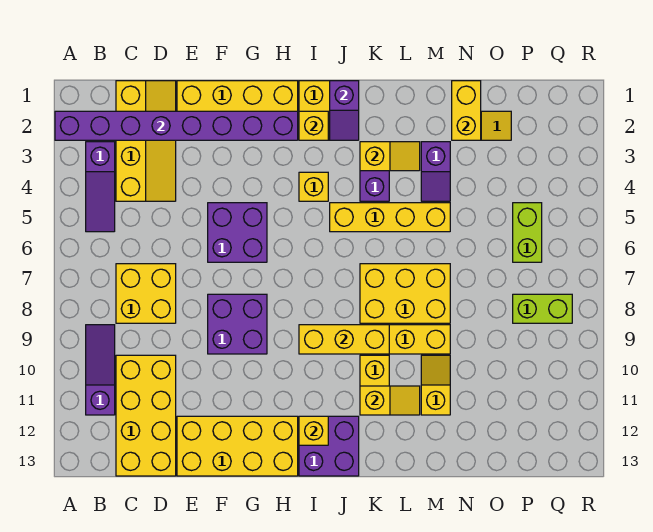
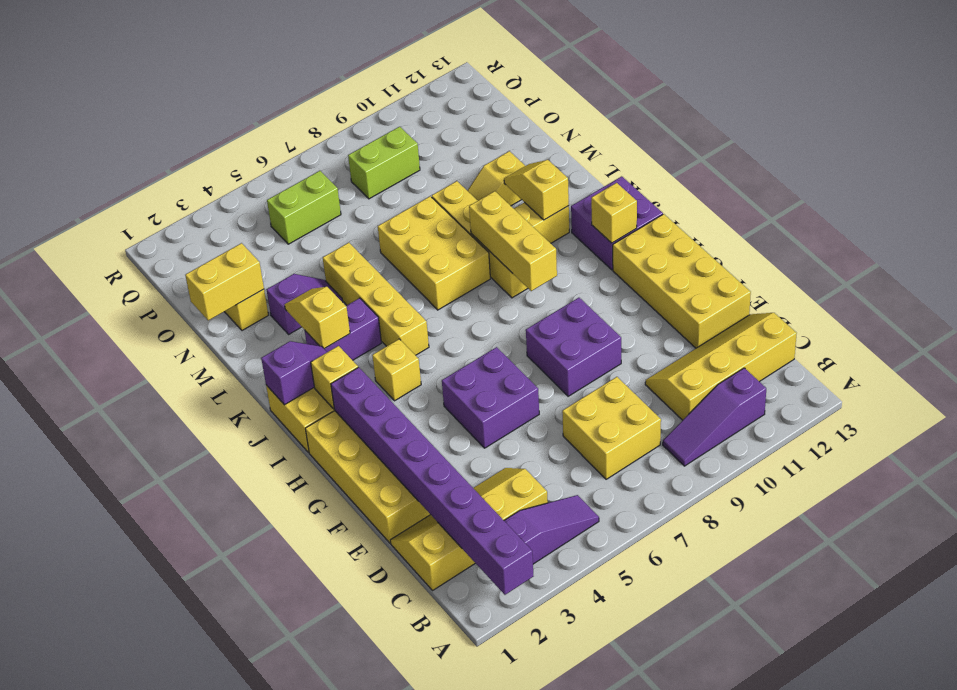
yellow 2x4 brick [116,355,176,476] -> yellow 2x4 slope [645,313,797,420]
lime 1x2 brick [513,294,572,323] -> lime 1x2 brick turned to [348,127,420,199]

